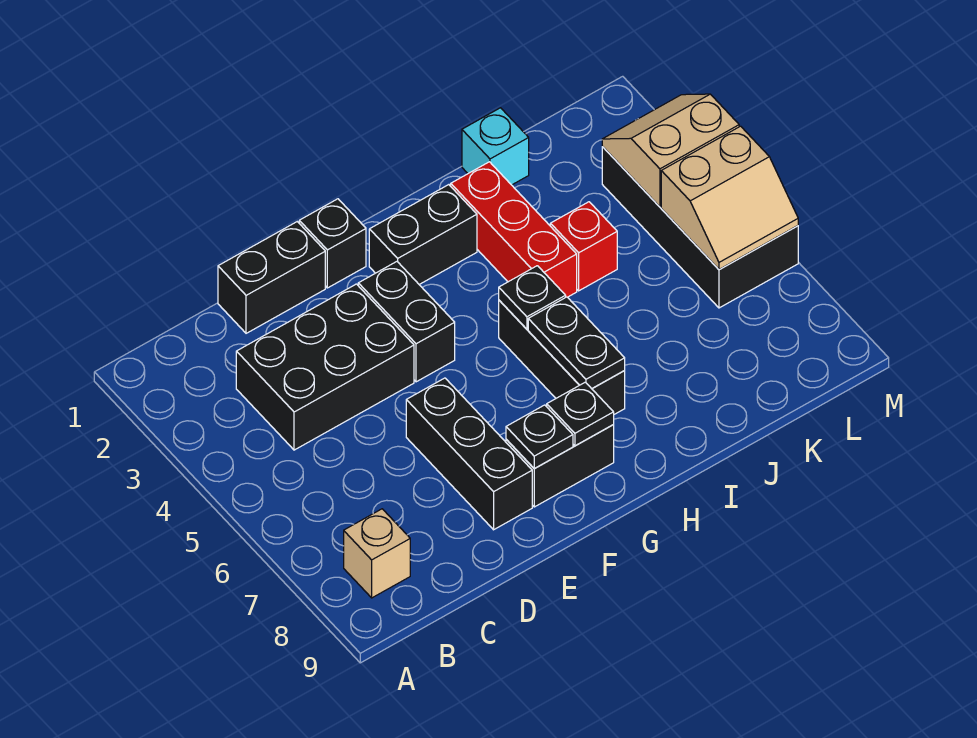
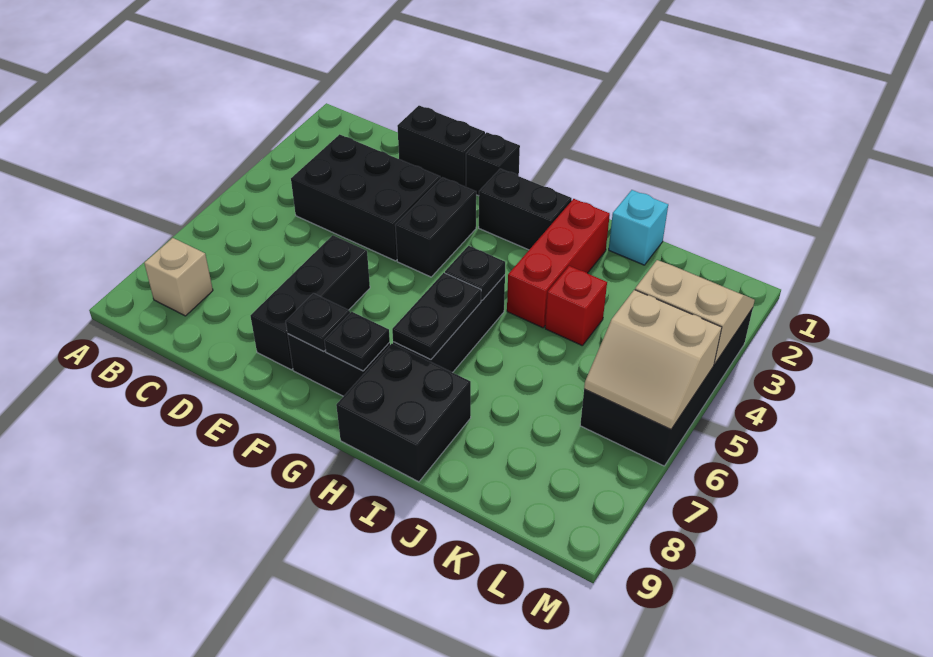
none -> black 2x2 brick [336,344,471,482]

